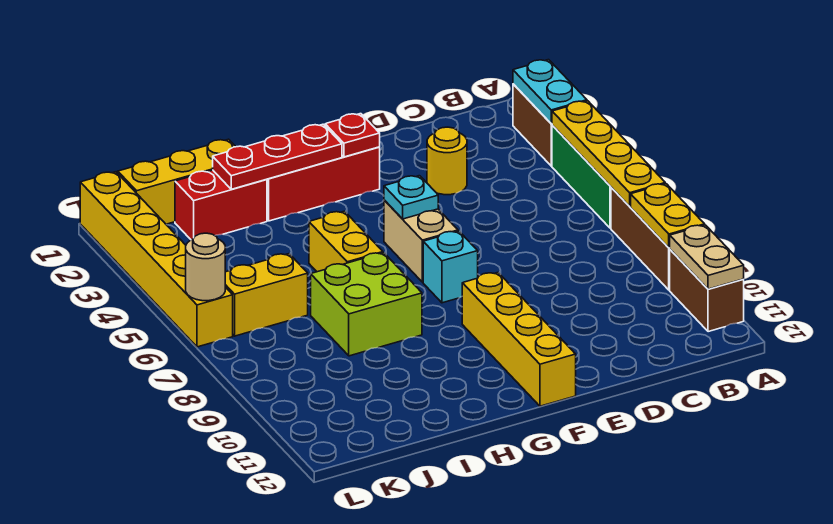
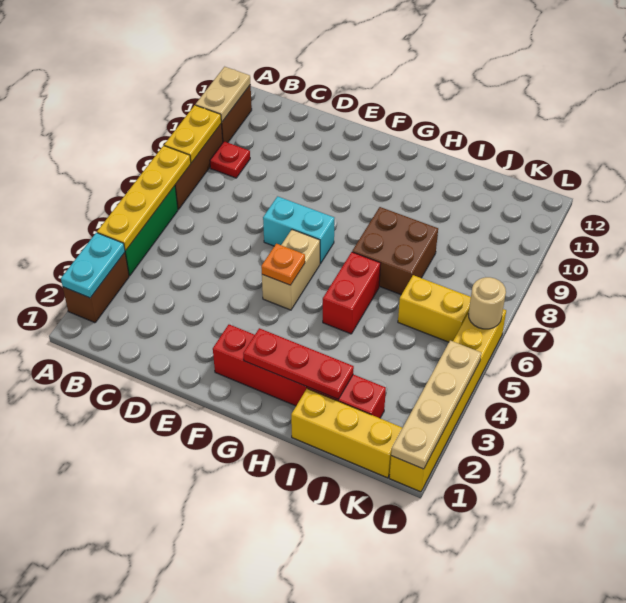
yellow 1x1 round brick [427,127,467,195] -> none
red 1x1 plate [325,114,380,157] -> red 1x1 plate moved to [210,141,250,178]
cyan 1x1 plate [384,176,438,219] -> orange 1x1 plate [261,244,305,285]
cyan 1x1 brick [423,231,478,303] -> cyan 1x2 brick [263,196,334,264]
yellow 1x4 brick [462,273,576,406] -> none
yellow 1x2 brick [309,211,383,272] -> red 1x2 brick [323,252,381,334]
lime 2x2 brick [311,253,422,356] -> brown 2x2 brick [352,207,438,295]
none -> tan 1x4 plate [391,341,481,469]

